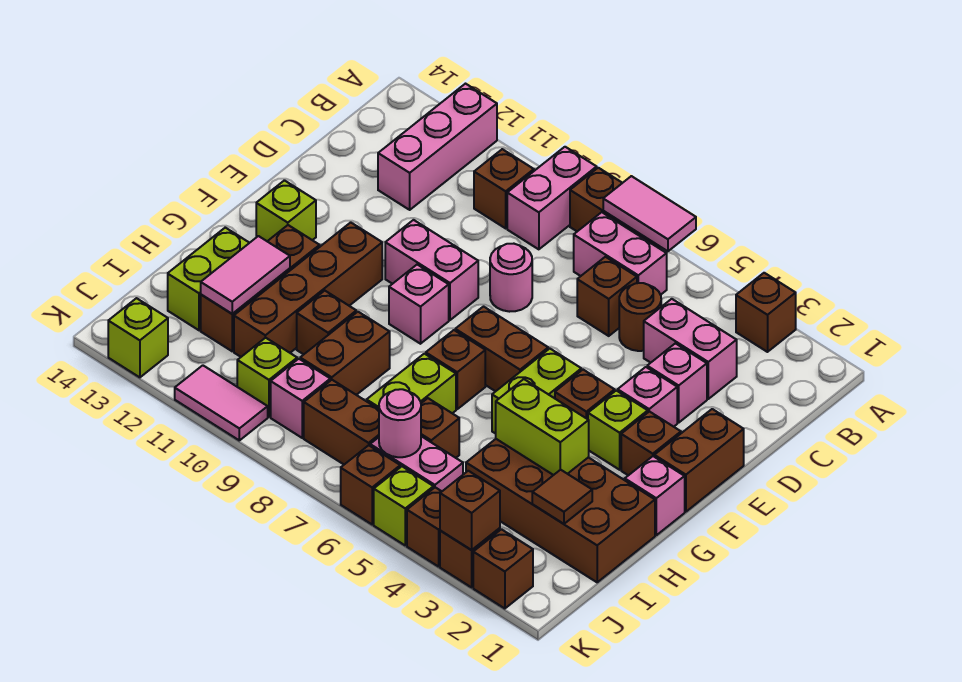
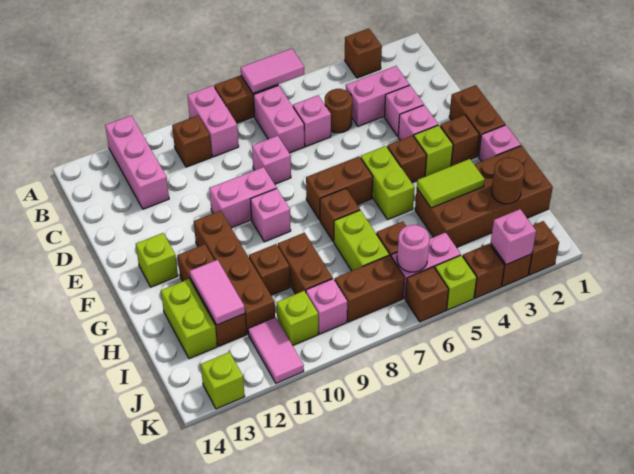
pink 1x2 brick [574,212,667,295] -> pink 1x2 brick turned to [254,85,305,153]
brown 1x1 brick [577,257,637,336] -> pink 1x1 brick [293,95,331,146]
pink 1x1 round brick [490,244,532,312] -> pink 1x1 brick [252,136,291,184]
lime 1x2 brick [496,379,589,475] -> lime 1x2 tile [417,159,485,208]
brown 1x1 tile [532,470,592,524] -> brown 1x1 round brick [491,158,525,204]
brown 1x1 brick [440,471,500,550] -> pink 1x1 brick [491,209,536,265]
pink 1x2 tile [175,365,268,440] -> pink 1x2 tile turned to [248,317,304,383]

